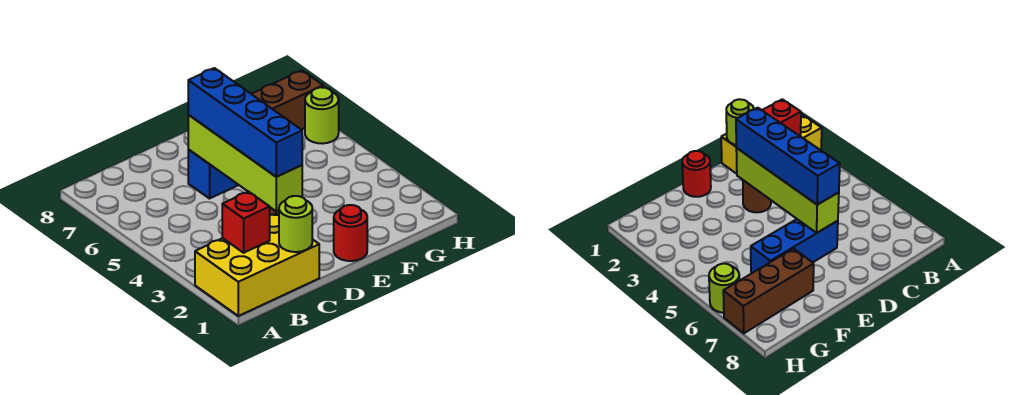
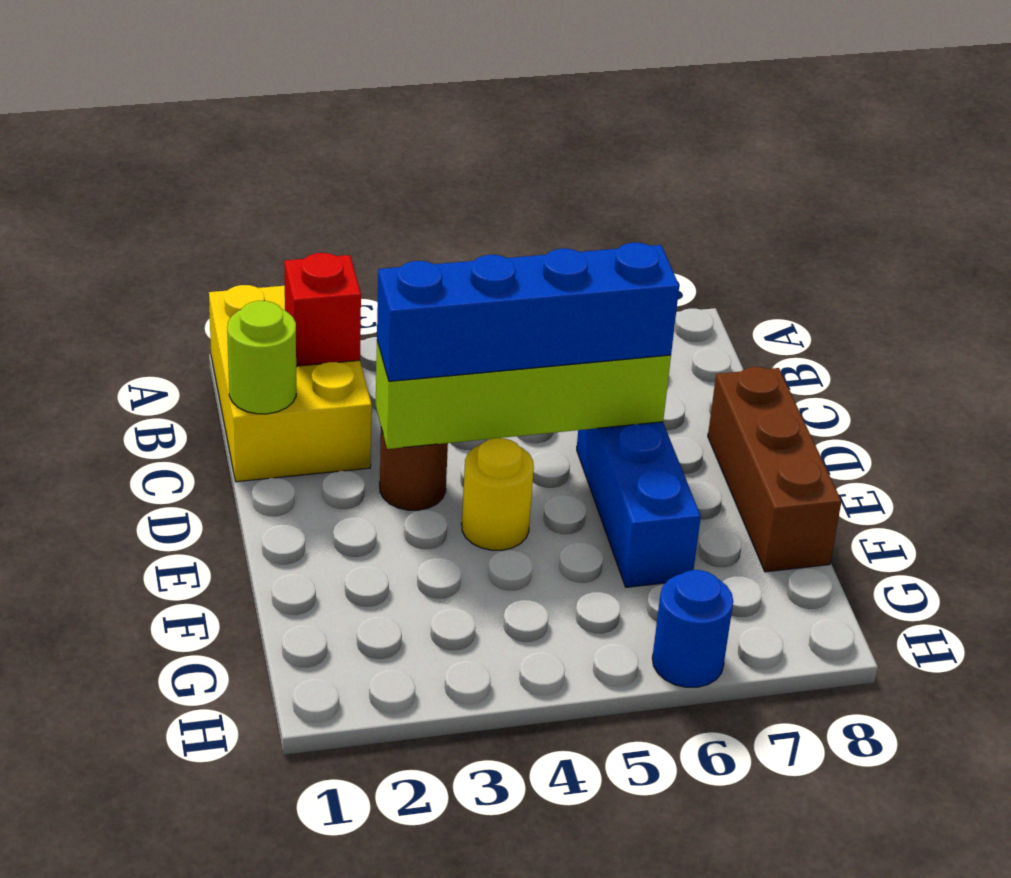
red 1x1 round brick [334,205,367,261] -> none
none -> yellow 1x1 round brick [462,438,534,550]
brown 1x3 brick [252,70,323,130] -> brown 1x3 brick moved to [708,367,841,572]
lime 1x1 round brick [305,87,339,144] -> blue 1x1 round brick [652,570,733,687]

